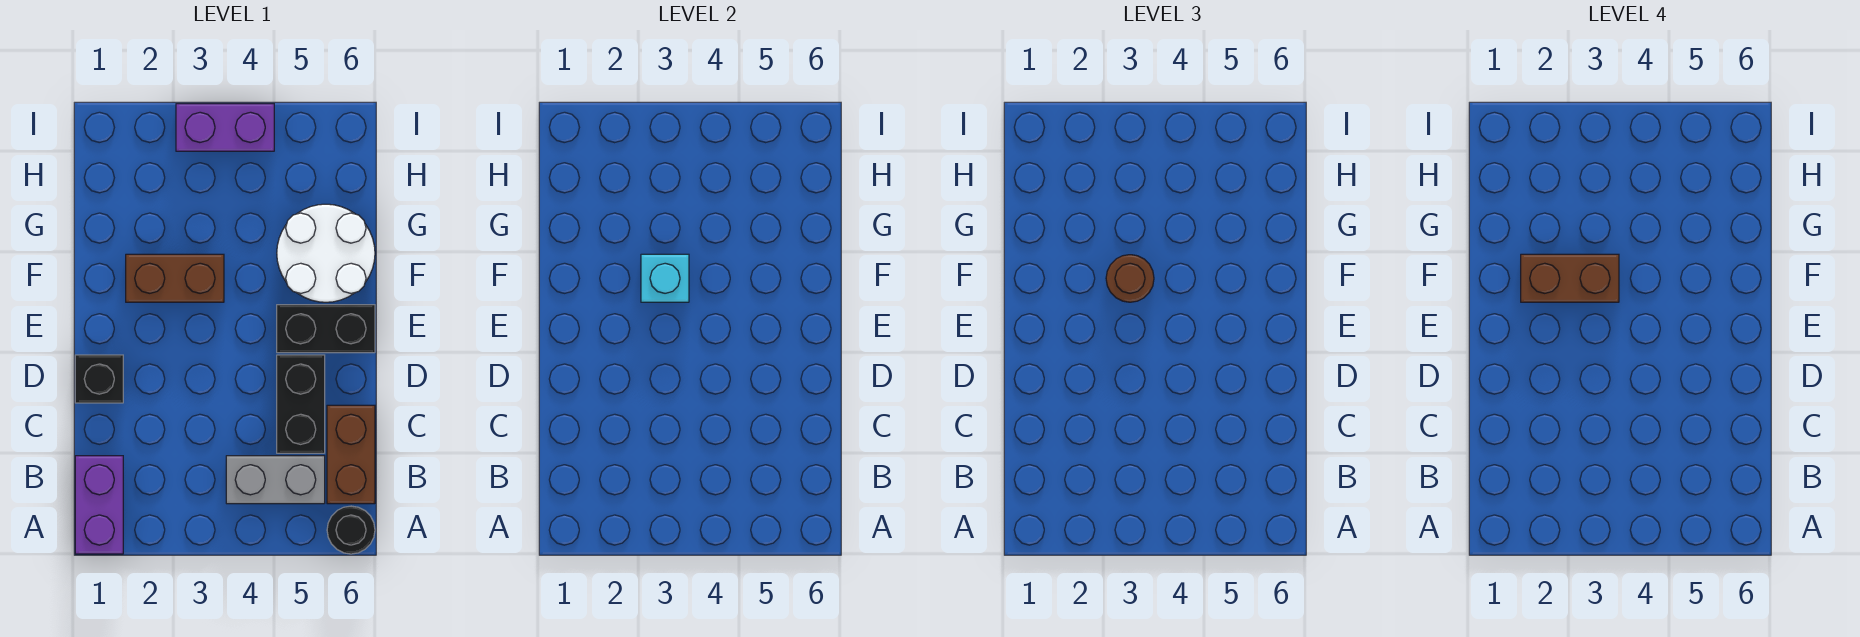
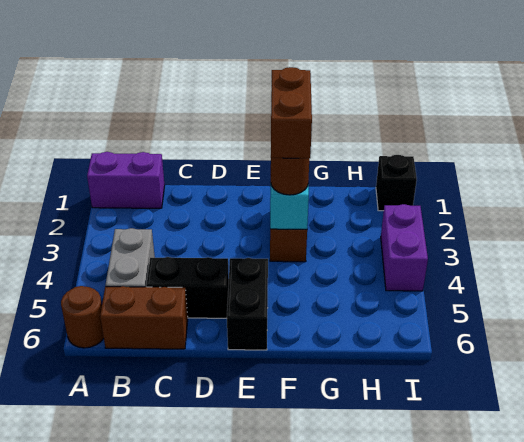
black 1x1 round brick [327,506,375,554] -> brown 1x1 round brick [61,286,104,348]
black 1x1 brick [75,355,123,403] -> black 1x1 brick moved to [376,155,417,211]
white 2x2 round brick [277,204,375,302] -> none

